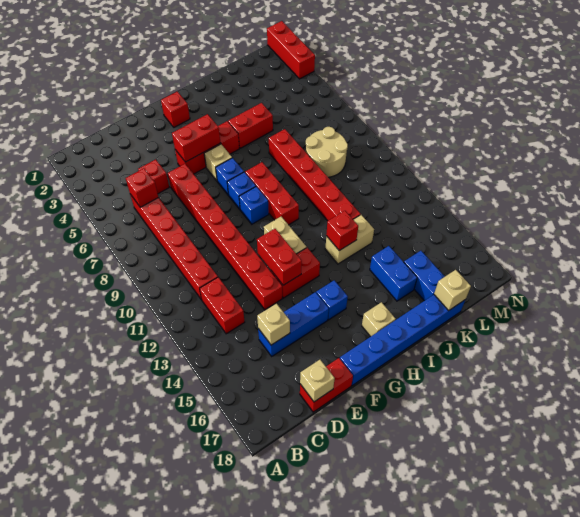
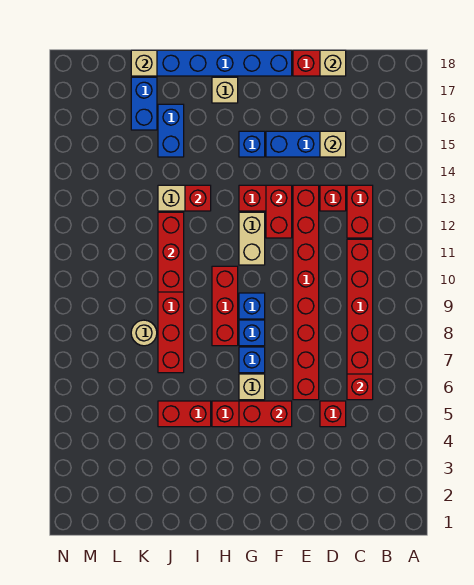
red 1x1 brick [161,92,190,127] -> red 1x1 brick moved to [320,185,346,211]
tan 2x2 round brick [306,127,348,177] -> tan 1x1 round brick [131,320,157,346]
red 1x3 brick [267,21,315,79] -> red 1x3 brick moved to [158,212,184,292]

